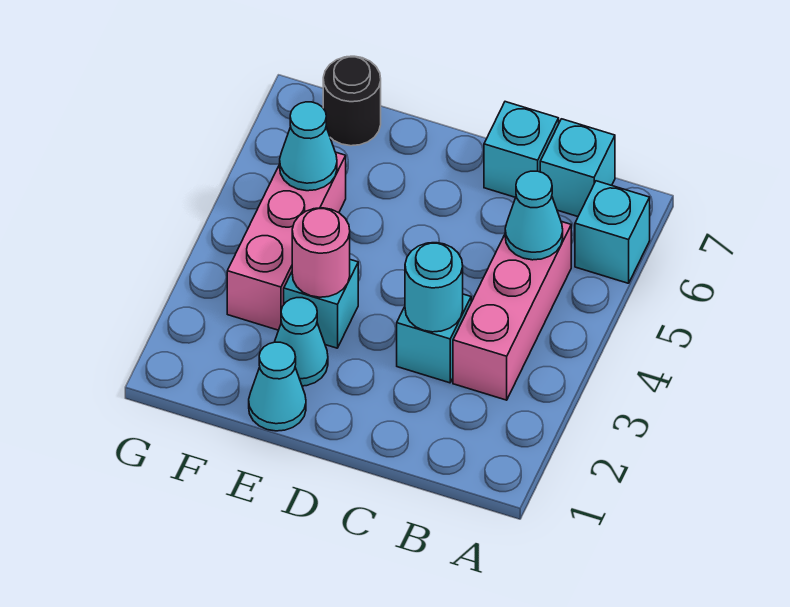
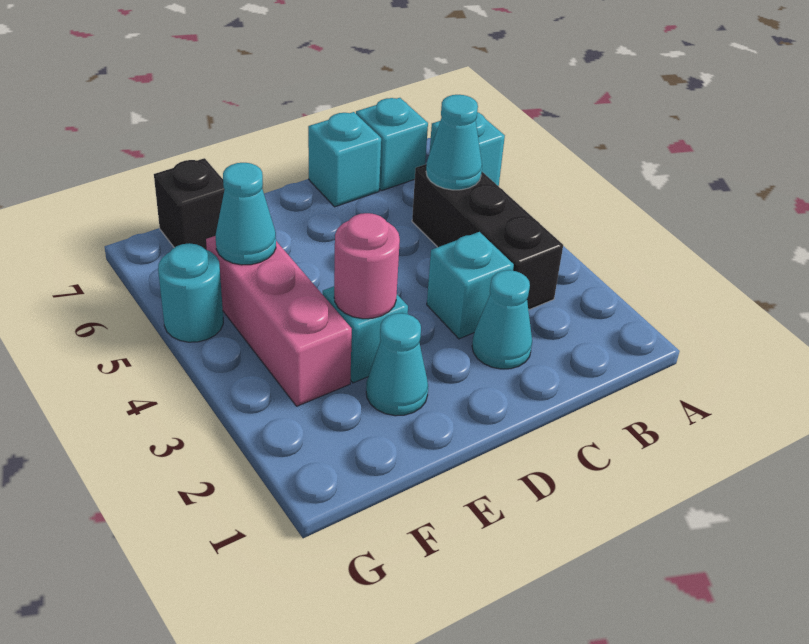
pink 1x3 brick [453,222,571,400] -> black 1x3 brick [412,164,563,310]
cyan 1x1 round brick [405,243,463,332] -> cyan 1x1 round brick moved to [158,243,223,342]
cyan 1x1 cone [249,342,306,431] -> cyan 1x1 cone moved to [472,270,532,369]
black 1x1 round brick [323,56,381,146] -> black 1x1 brick [154,158,225,250]

